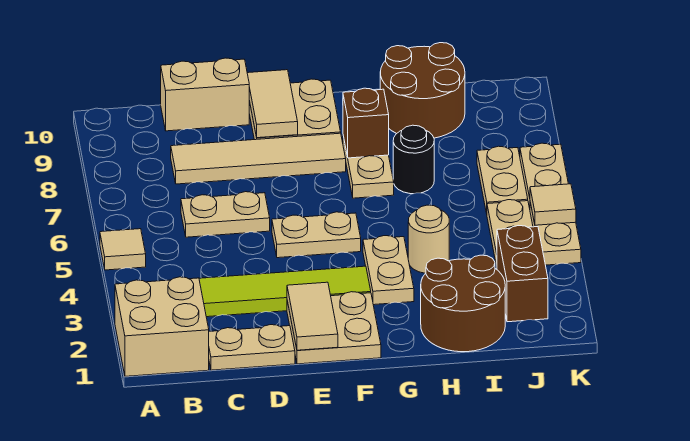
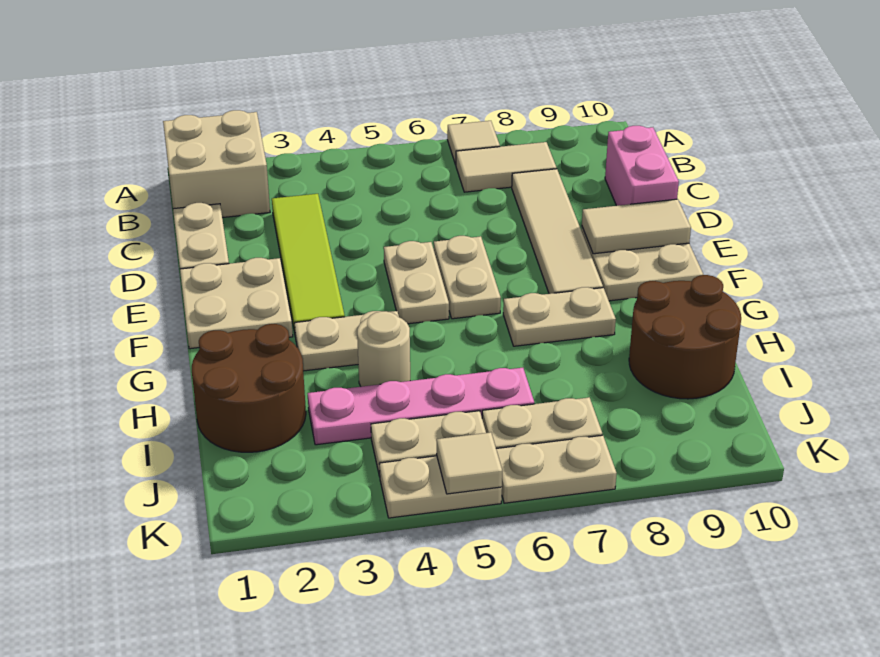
tan 1x1 tile [100,229,146,270] -> tan 1x1 tile moved to [447,121,500,165]
tan 1x2 plate [181,192,270,237] -> tan 1x2 plate moved to [434,236,501,319]
tan 1x2 brick [161,58,249,131] -> pink 1x2 brick [605,126,679,206]
tan 1x2 tile [287,282,338,350] -> tan 1x2 tile moved to [456,142,557,192]
brown 1x1 brick [343,88,389,158] -> none
black 1x1 round brick [393,125,434,194] -> none
none -> pink 1x4 plate [308,368,534,445]
brown 1x2 brick [497,226,548,322] -> none

